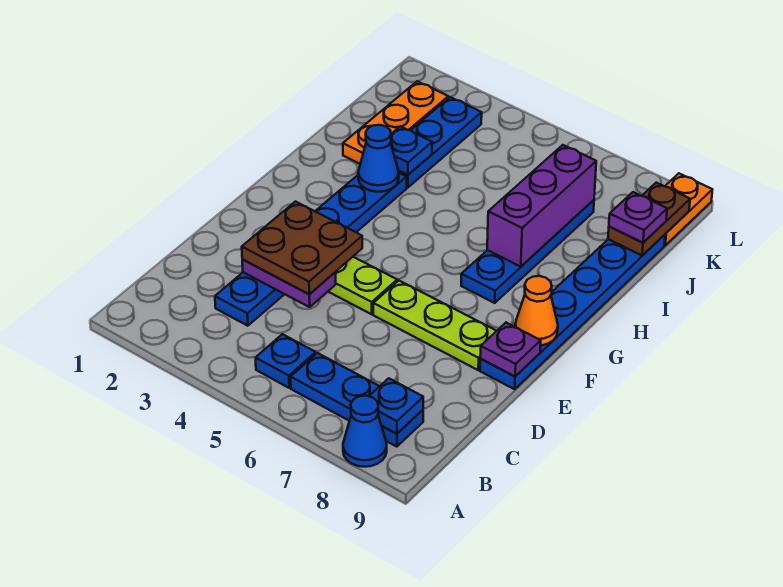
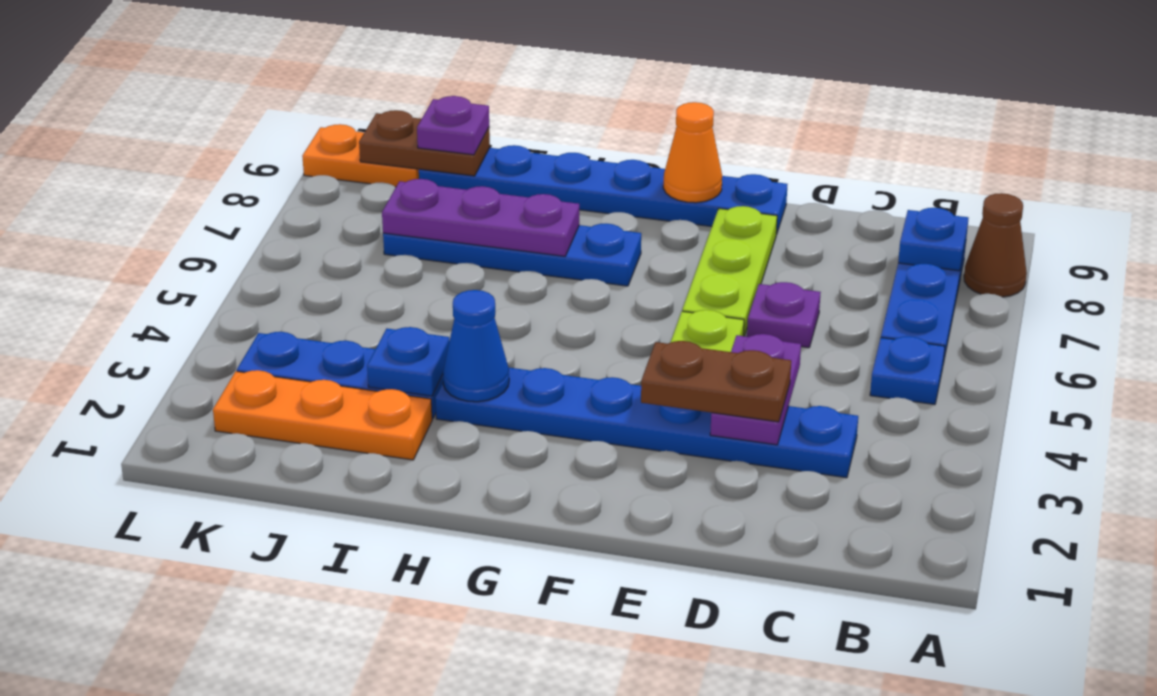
blue 1x1 cone [343,396,387,467] -> brown 1x1 cone [964,193,1027,297]
brown 2x2 plate [242,202,362,294] -> brown 1x2 plate [641,341,791,422]
purple 1x1 plate [480,323,541,376] -> purple 1x1 plate moved to [747,282,821,348]
purple 1x3 brick [487,145,596,267] -> purple 1x3 plate [382,179,579,256]

